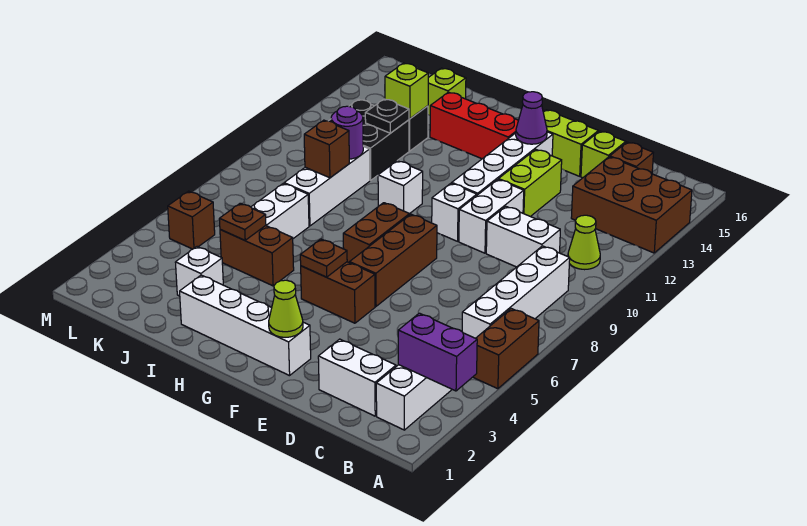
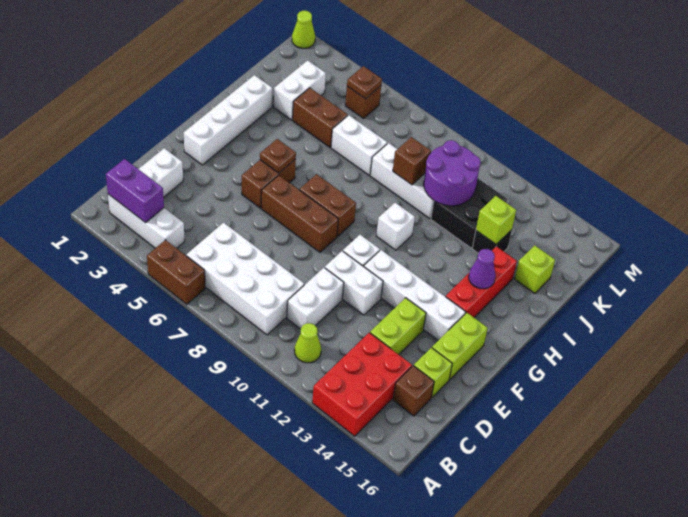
purple 1x2 brick [398,313,477,391] -> purple 1x2 brick turned to [106,159,164,223]
brown 2x3 brick [571,157,692,253] -> red 2x3 brick [312,333,412,436]
white 1x4 brick [462,246,570,338] -> white 2x4 brick [186,223,304,335]
lime 1x2 brick [499,149,562,217] -> lime 1x2 brick turned to [370,298,426,354]
lime 1x1 cone [269,280,303,337] -> lime 1x1 cone moved to [292,11,315,48]
purple 1x1 cone [516,92,547,144] -> purple 1x1 cone moved to [469,249,495,289]
brown 1x2 brick [220,226,294,286] -> brown 1x2 brick turned to [293,88,348,147]
white 1x1 brick [175,247,223,296] -> white 1x2 brick [274,60,326,120]
brown 1x1 plate [219,203,266,240] -> brown 1x1 plate moved to [347,66,382,99]
purple 1x1 round brick [331,106,363,159] -> purple 2x2 round brick [424,140,481,206]
black 1x1 plate [365,99,409,133] -> none

